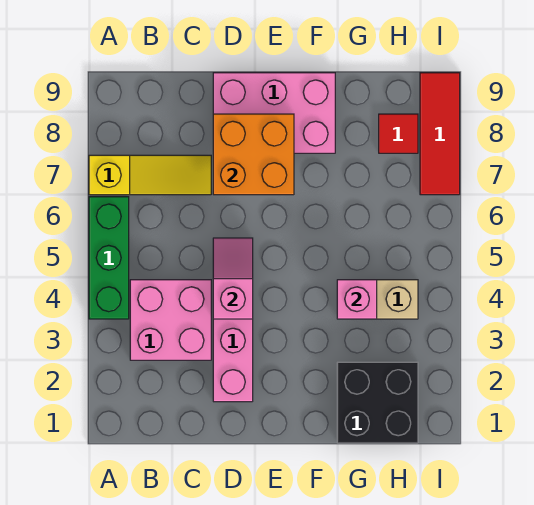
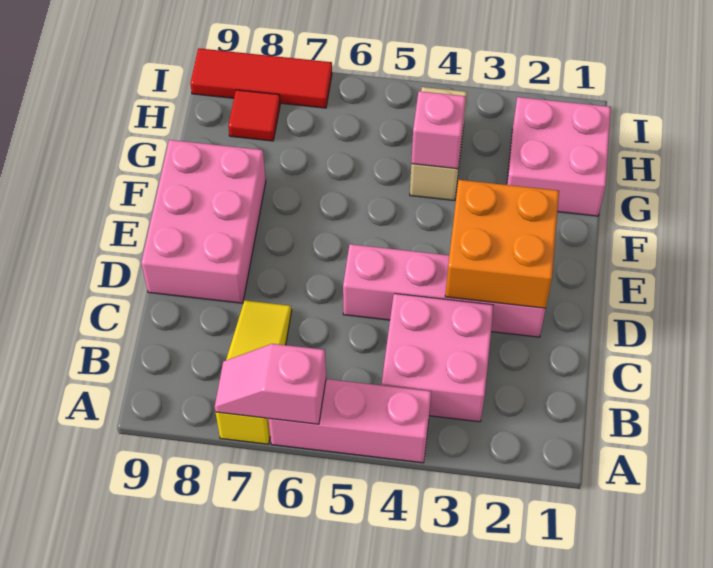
green 1x3 brick [89,197,129,319] -> pink 1x3 brick [269,379,431,463]
pink 1x2 slope [213,238,253,319] -> pink 1x2 slope moved to [215,344,326,424]
orange 2x2 brick [213,114,294,195] -> orange 2x2 brick moved to [445,180,559,308]
black 2x2 brick [337,362,418,443] -> pink 2x2 brick [507,97,611,216]

